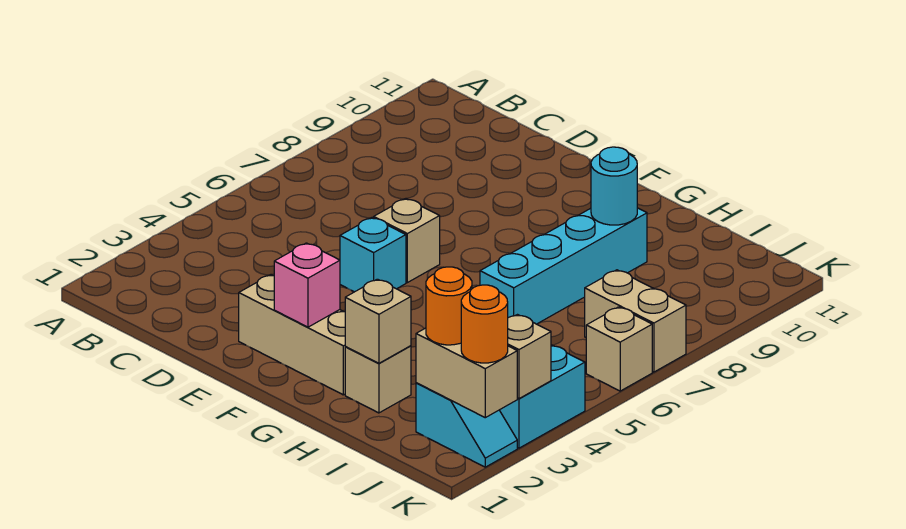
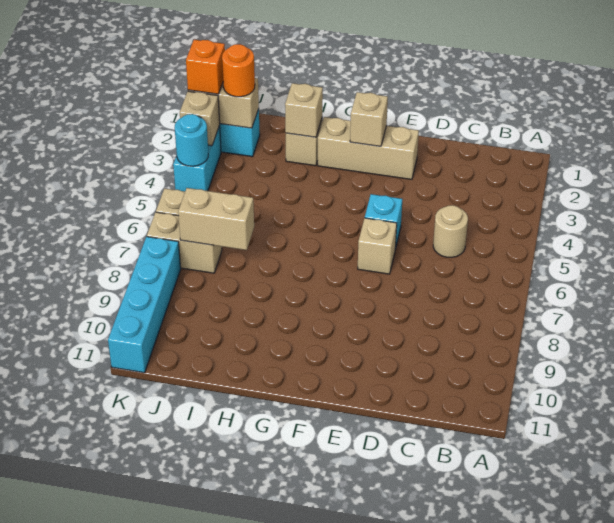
none -> tan 1x1 round brick [433,205,468,257]
pink 1x1 brick [274,243,340,327] -> tan 1x1 brick [350,92,388,146]
cyan 1x4 brick [480,208,647,324] -> cyan 1x4 brick moved to [108,237,181,373]
cyan 1x1 round brick [591,147,637,225] -> cyan 1x1 round brick moved to [175,114,208,166]
none -> tan 1x2 brick [178,188,254,250]
orange 1x1 round brick [461,285,508,363] -> orange 1x1 brick [186,40,225,94]

